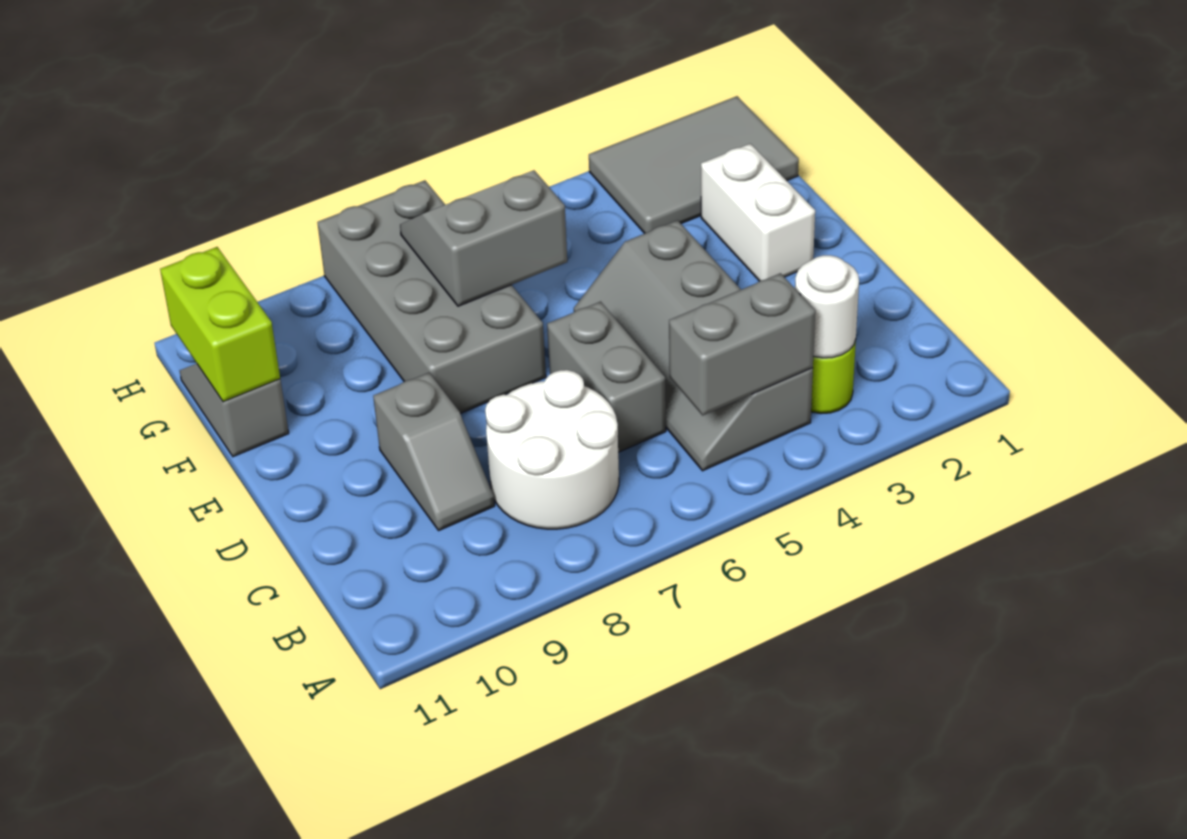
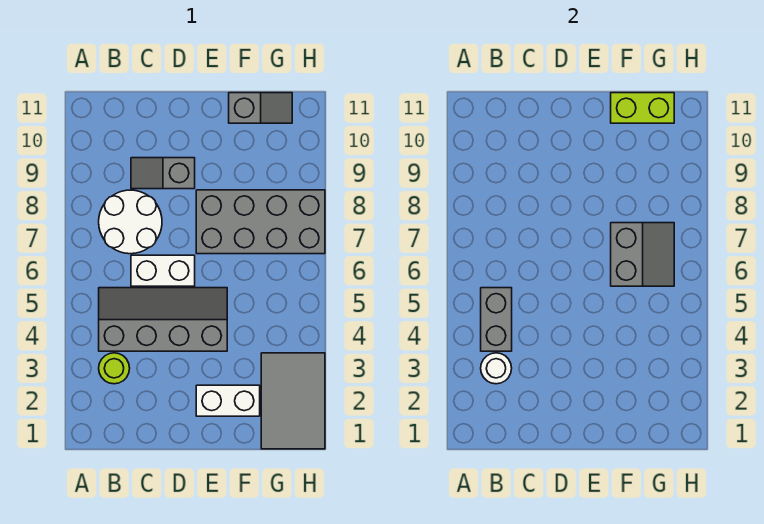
grey 1x2 brick [547,302,666,452] -> white 1x2 brick [131,255,195,286]

